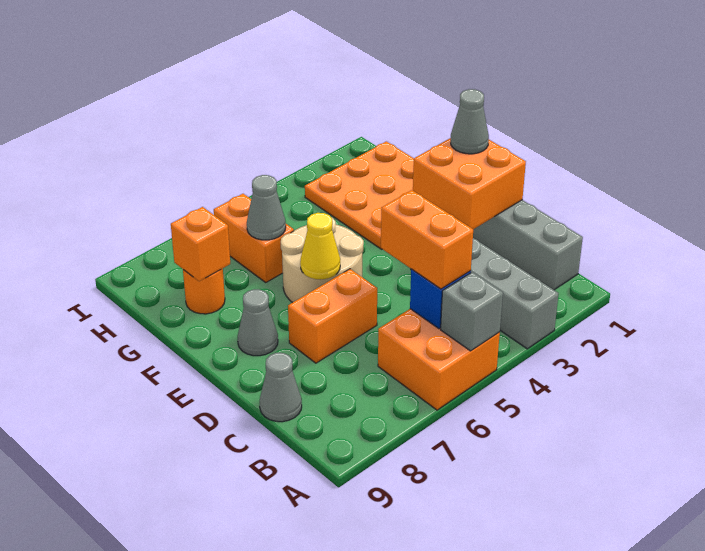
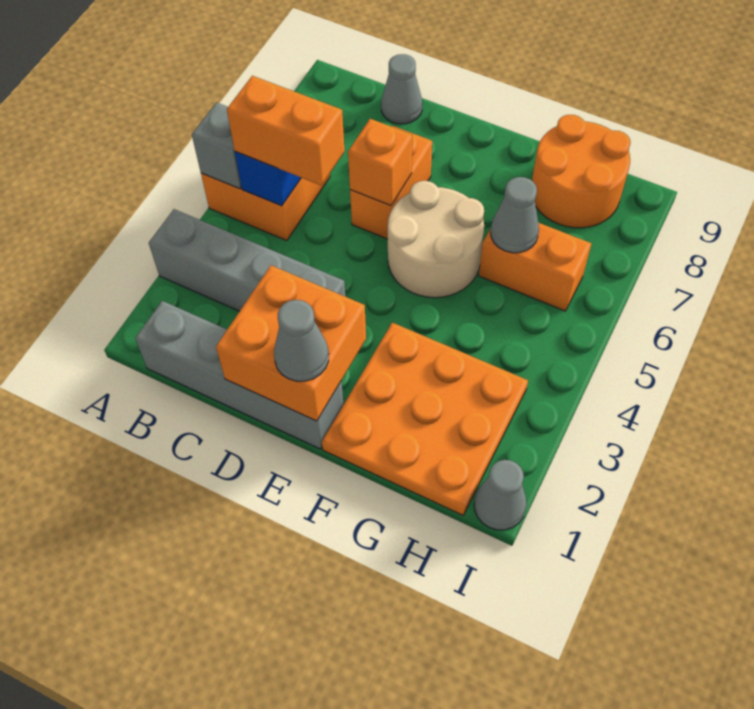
yellow 1x1 cone [300,213,340,279] -> none
grey 1x1 cone [238,289,278,356] -> grey 1x1 cone moved to [474,460,527,530]
orange 1x1 round brick [183,269,225,314] -> orange 2x2 round brick [532,115,631,228]
orange 1x1 brick [171,207,230,281] -> orange 1x1 brick moved to [348,119,413,206]

